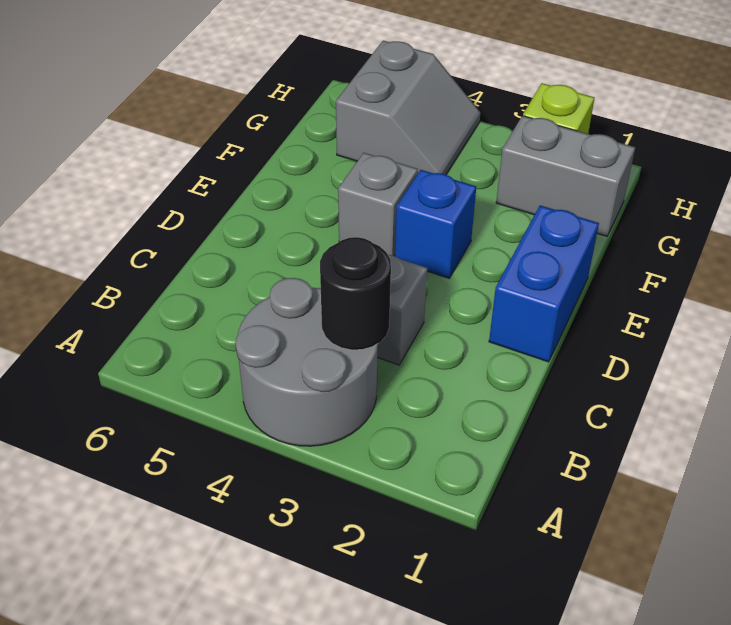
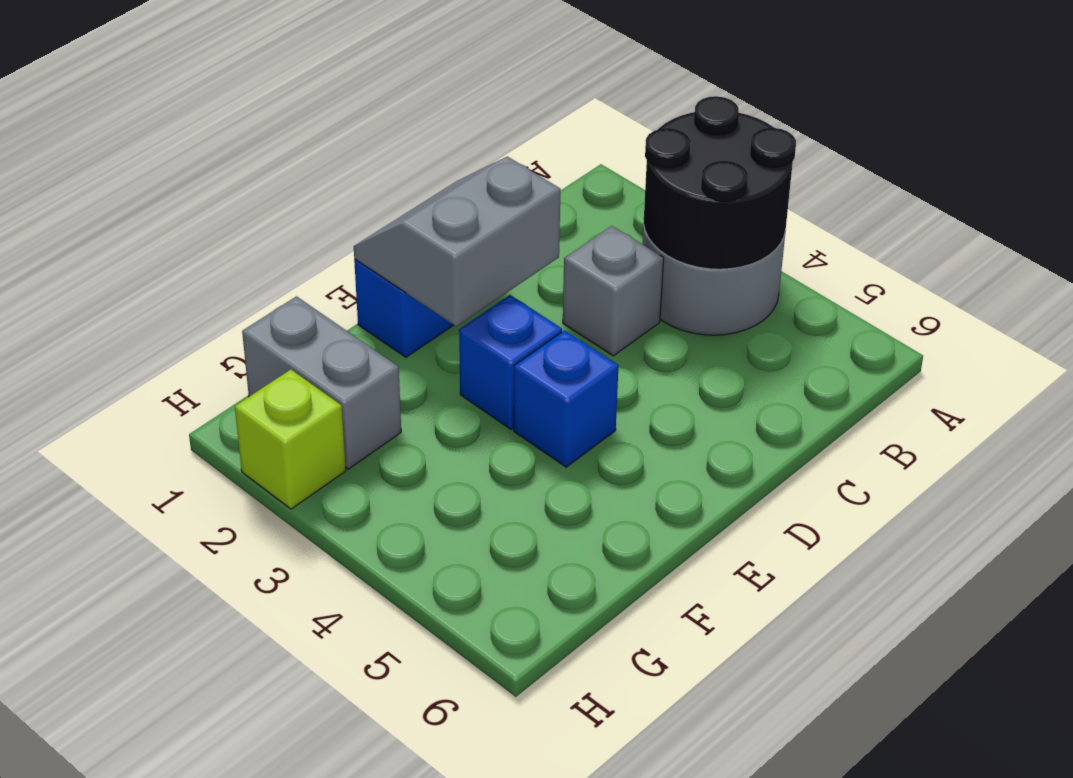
black 1x1 round brick [320,237,391,350] -> black 2x2 round brick [644,96,796,269]
grey 1x1 brick [338,153,418,256] -> blue 1x1 brick [514,330,619,467]
grey 2x2 slope [336,41,480,174] -> grey 2x2 slope moved to [354,157,561,327]

